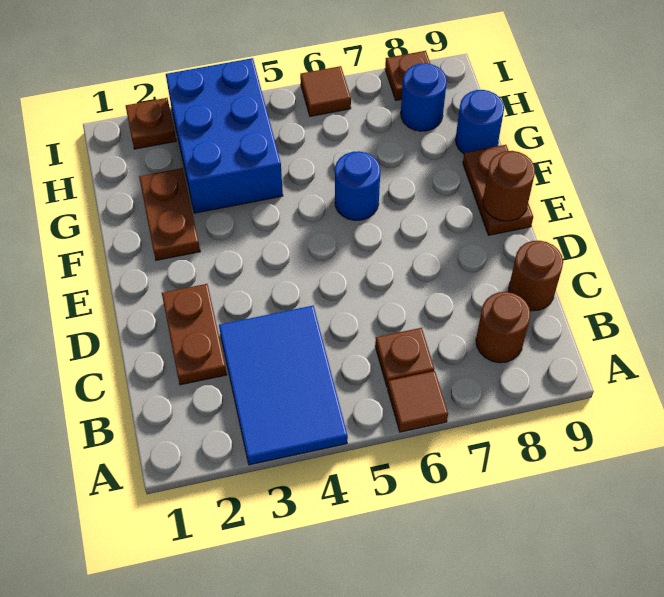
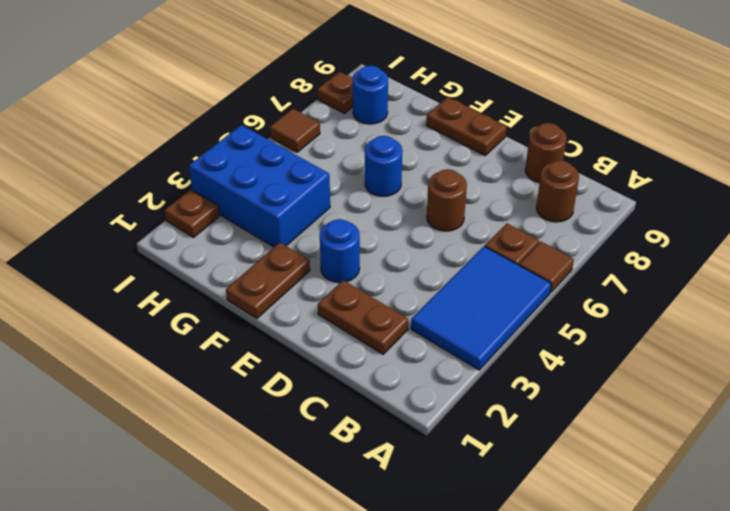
blue 2x3 tile [219,306,348,465] -> blue 2x3 tile turned to [411,246,551,370]
brown 1x1 round brick [483,151,535,221] -> brown 1x1 round brick moved to [427,169,467,231]
brown 1x2 plate [139,168,200,260] -> brown 1x2 plate turned to [226,243,310,319]
blue 1x1 round brick [456,90,504,154] -> blue 1x1 round brick moved to [320,219,360,283]

